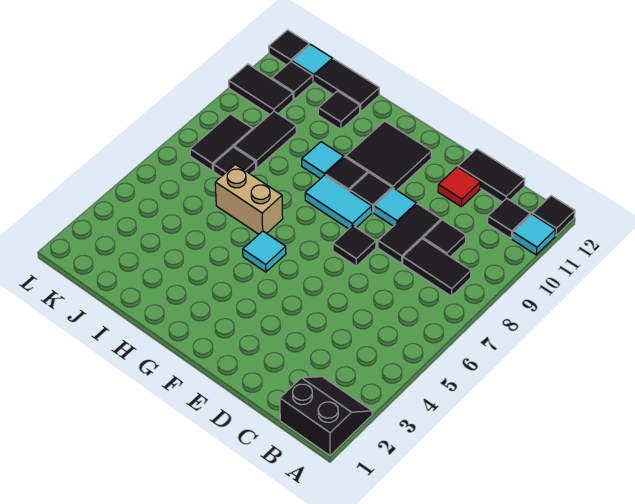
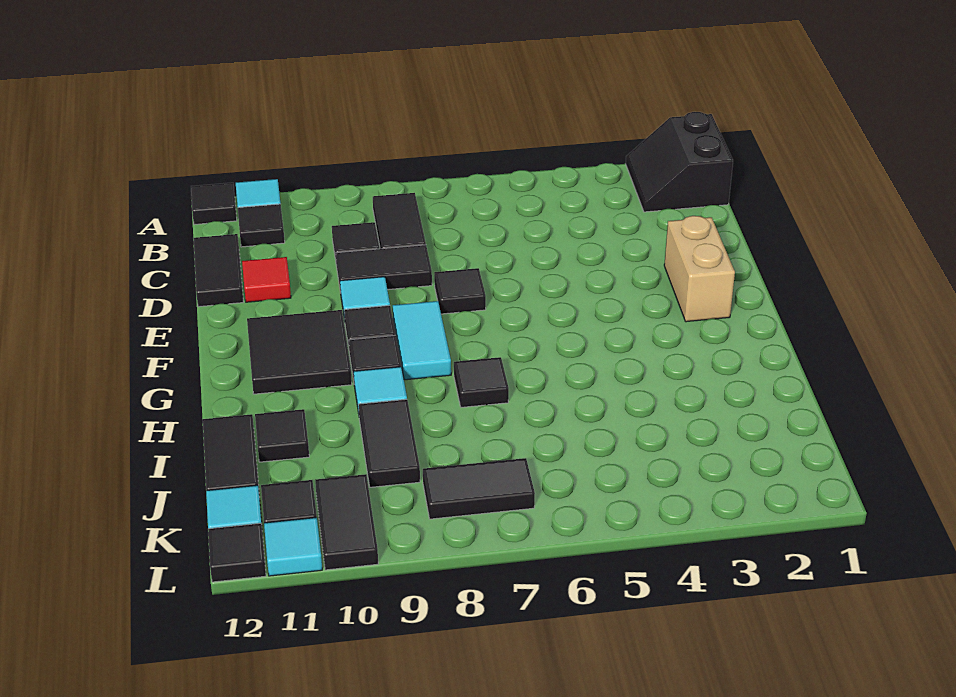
cyan 1x1 tile [243,231,286,272] -> cyan 1x1 tile moved to [264,517,322,576]
tan 1x2 brick [215,165,283,234] -> tan 1x2 brick moved to [664,216,735,322]
black 1x1 tile [213,147,256,177] -> black 1x1 tile moved to [454,357,509,407]
black 1x2 tile [234,111,296,168] -> black 1x2 tile turned to [359,399,420,487]

